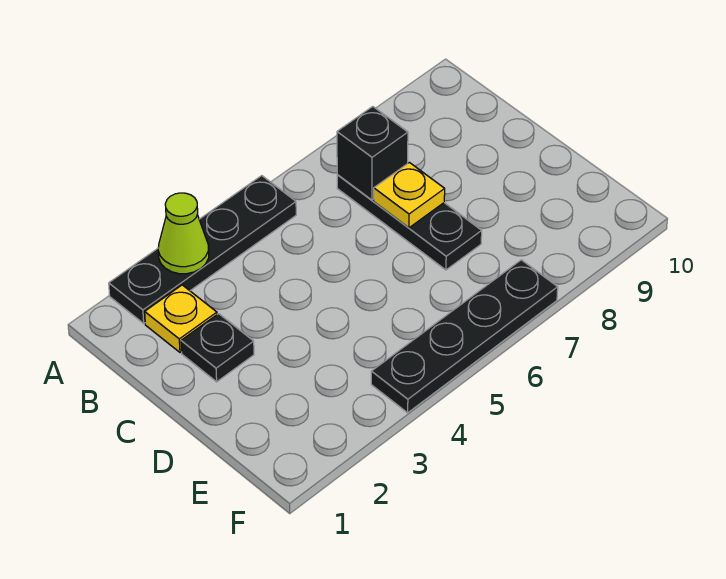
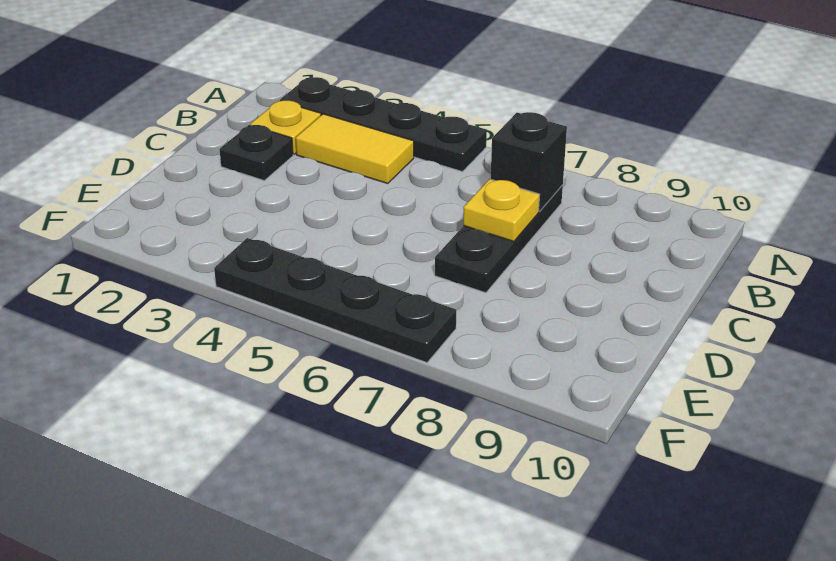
lime 1x1 cone [158,193,209,274] -> none
none -> yellow 1x2 tile [296,114,414,184]

